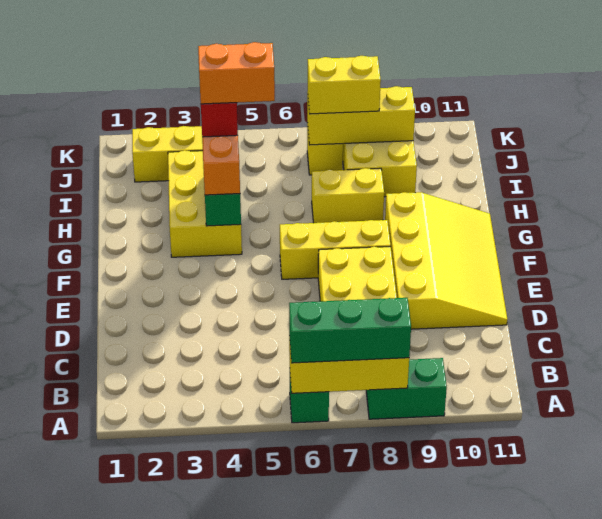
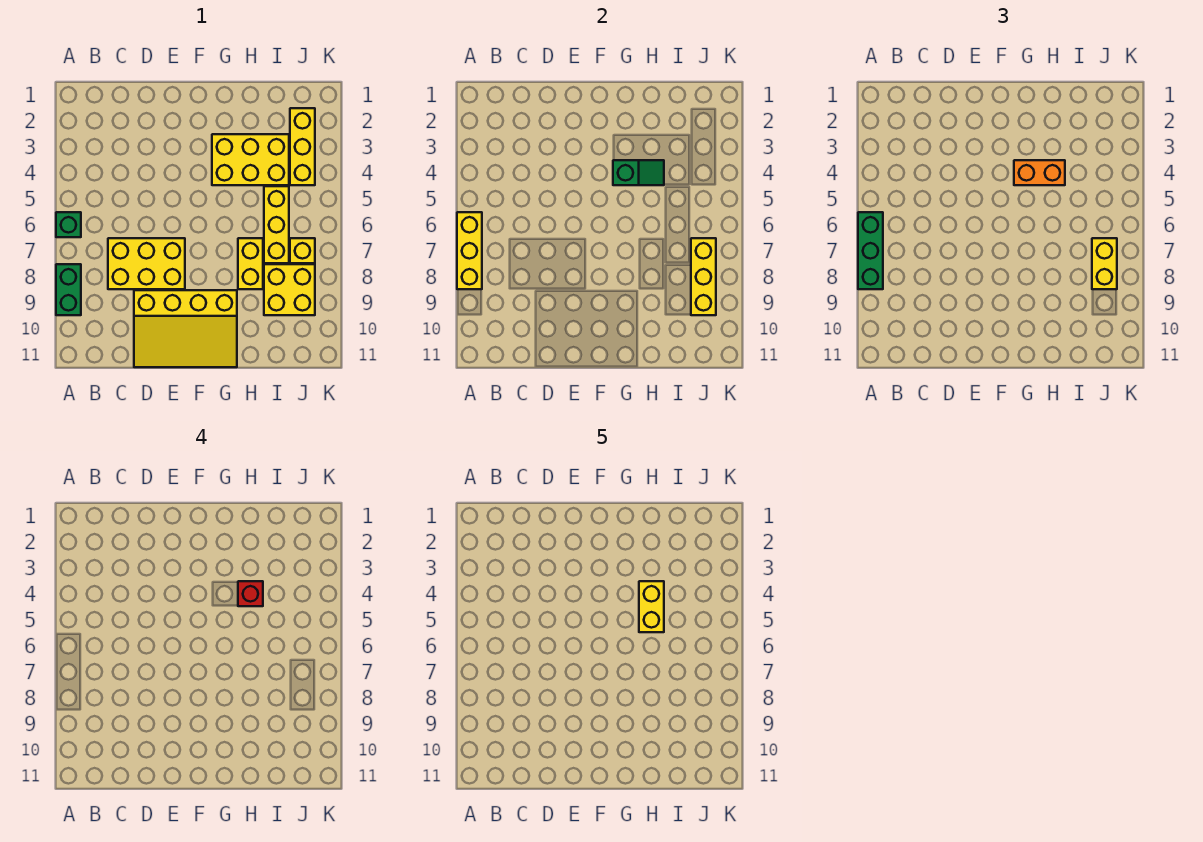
yellow 1x3 brick [280,220,390,279] -> yellow 1x3 brick moved to [264,186,289,263]
orange 1x2 brick [198,42,275,104] -> yellow 1x2 brick [639,581,664,632]

